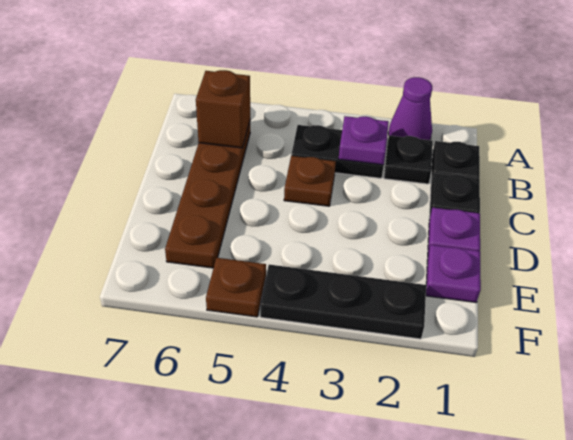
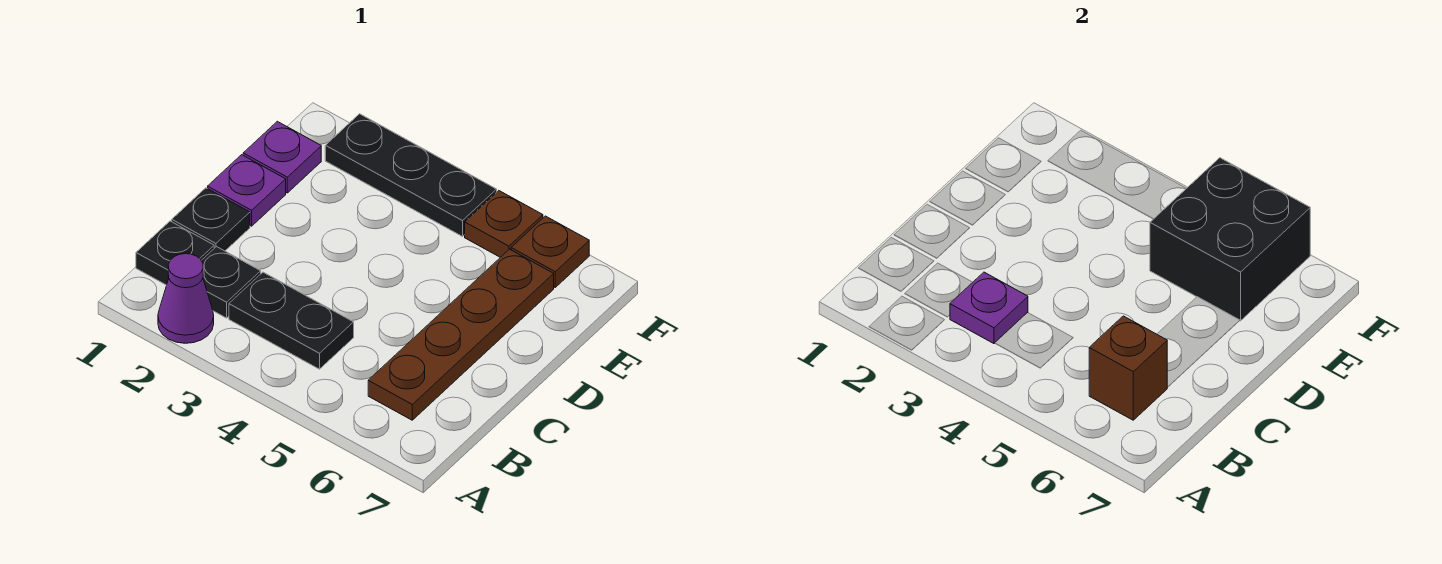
brown 1x1 plate [284,156,336,206] -> brown 1x1 plate moved to [511,216,589,287]
none -> black 2x2 brick [1150,158,1310,321]

